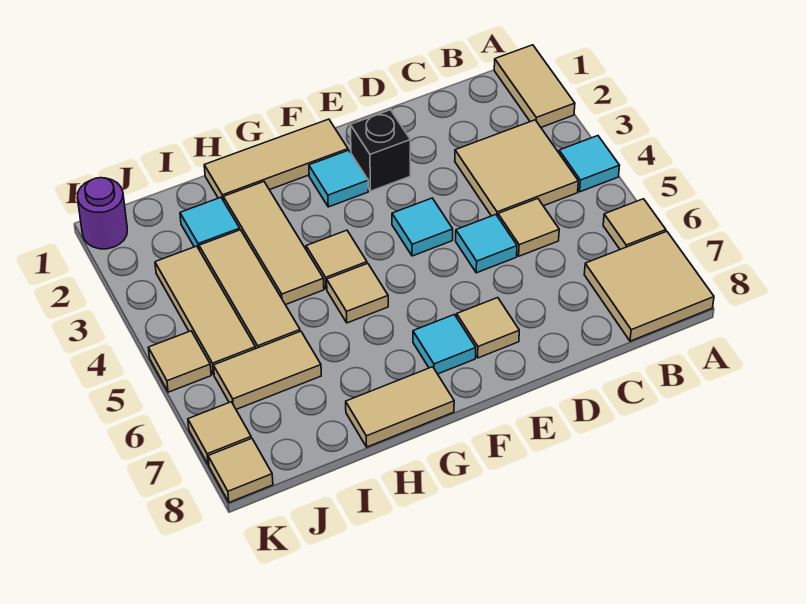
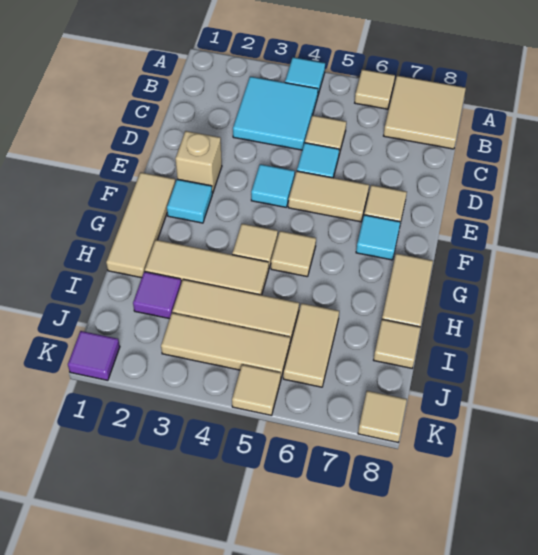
tan 1x2 tile [494,45,575,127] -> tan 1x2 tile moved to [288,171,369,222]
tan 2x2 tile [455,120,578,216] -> cyan 2x2 tile [233,77,318,150]
black 1x1 brick [350,110,410,191] -> tan 1x1 brick [175,131,222,193]
cyan 1x1 tile [180,197,240,249] -> purple 1x1 tile [133,272,181,319]
purple 1x1 round brick [77,178,127,249] -> purple 1x1 tile [68,331,120,380]
tan 1x1 tile [188,402,251,465] -> tan 1x1 tile moved to [374,319,421,368]

